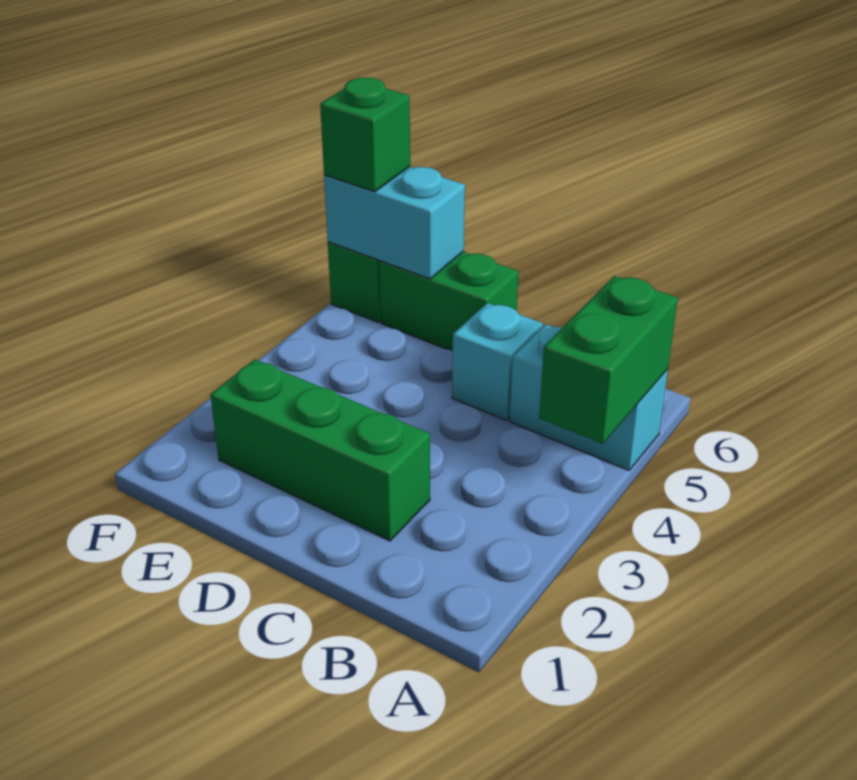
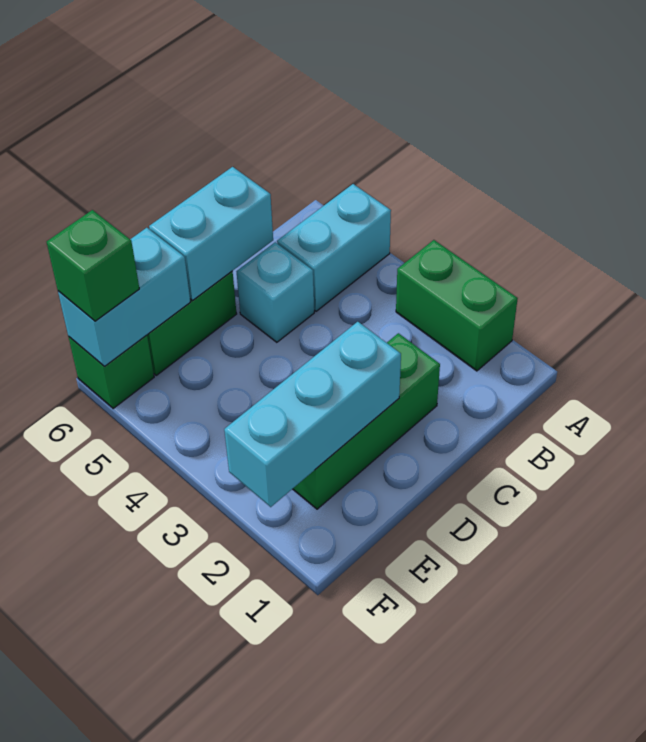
green 1x2 brick [539,276,678,444] -> green 1x2 brick moved to [396,240,518,371]
none -> cyan 1x2 brick [149,167,273,300]
none -> cyan 1x3 brick [224,322,401,507]

